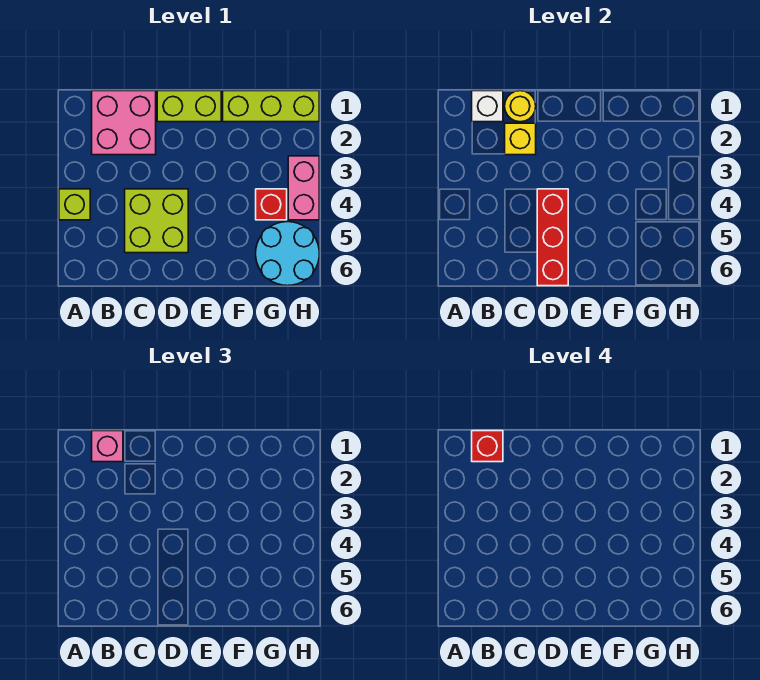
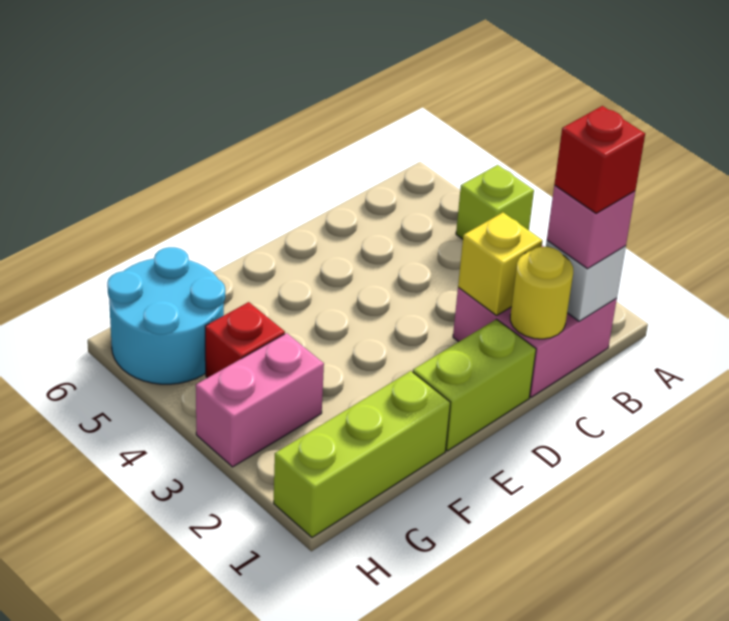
lime 2x2 brick [125,189,188,253] -> none
red 1x3 brick [537,189,568,286] -> none
pink 1x2 brick [288,156,319,220] -> pink 1x2 brick turned to [196,333,324,467]

